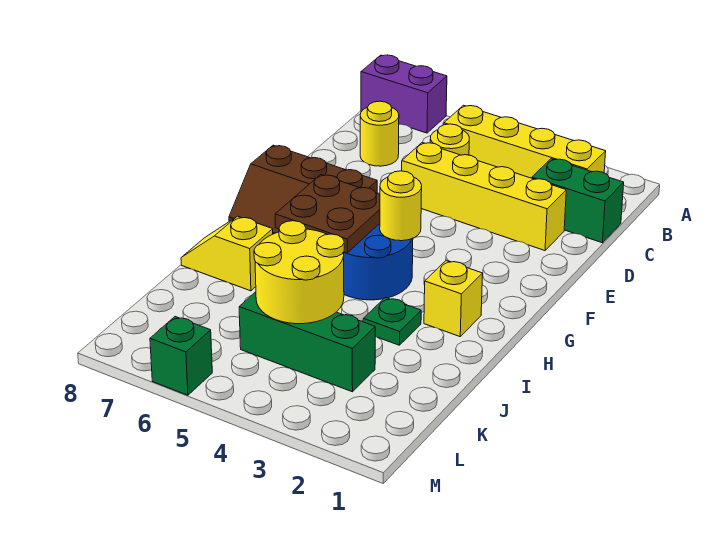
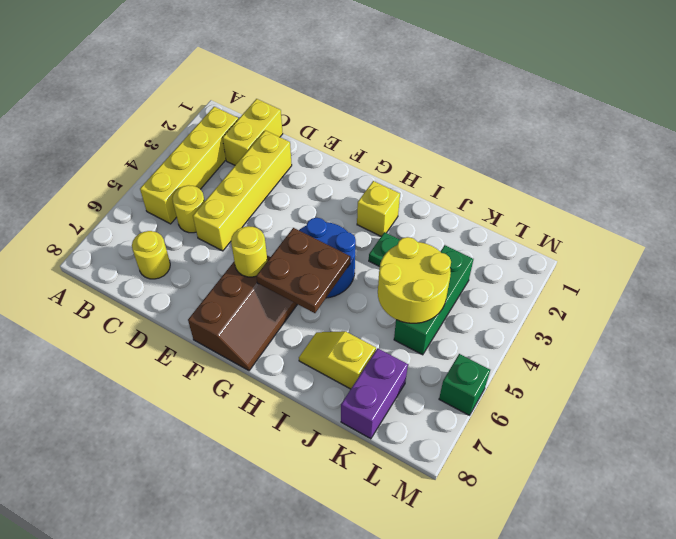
purple 1x2 brick [361,55,447,133] -> purple 1x2 brick moved to [341,348,408,439]
green 1x2 brick [532,159,624,243] -> yellow 1x2 brick [223,99,283,165]
yellow 1x1 round brick [380,171,422,241] -> yellow 1x1 round brick moved to [231,226,268,277]
yellow 1x2 slope [181,216,273,291] -> yellow 1x2 slope turned to [299,331,376,389]

